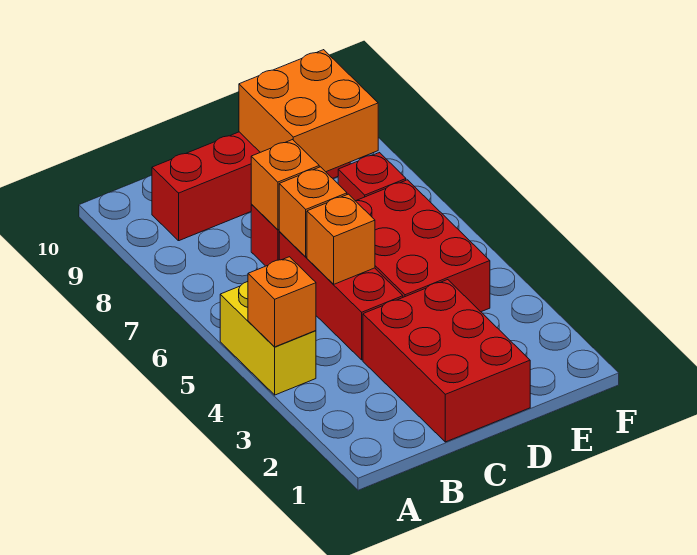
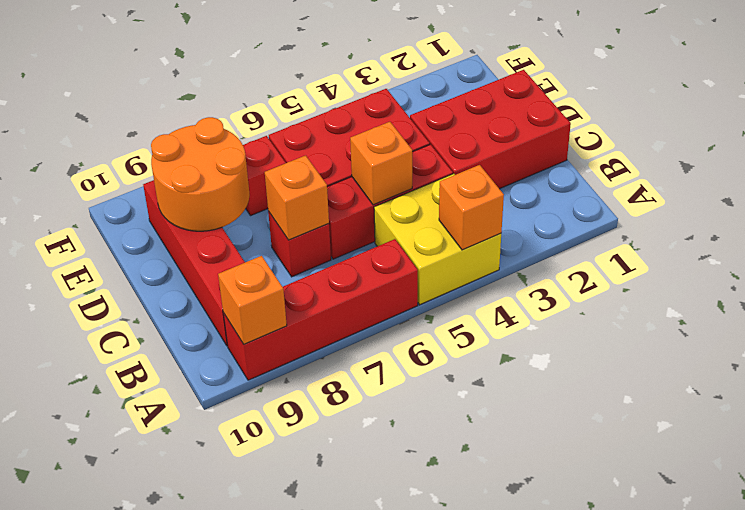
yellow 1x2 brick [220,282,316,395] -> yellow 2x2 brick [374,174,501,305]
none -> red 1x4 brick [223,239,418,380]
orange 1x1 brick [279,167,347,257] -> orange 1x1 brick moved to [218,256,287,344]
orange 2x2 brick [239,50,378,172] -> orange 2x2 round brick [151,117,250,231]

